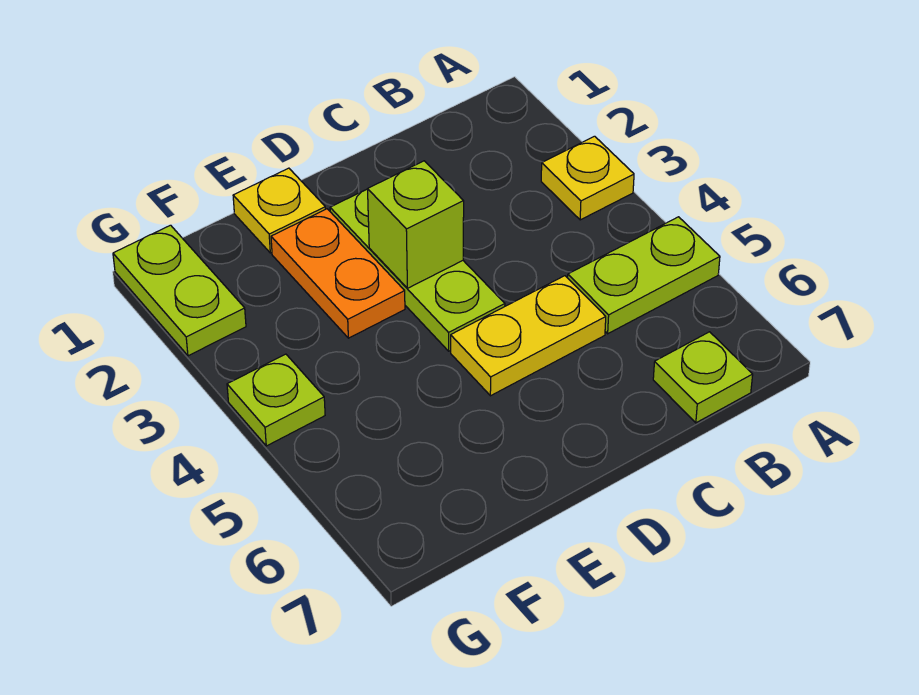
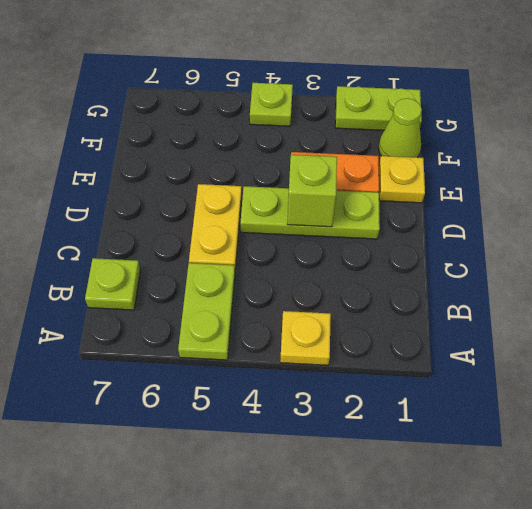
none -> lime 1x1 cone [379,98,422,158]

